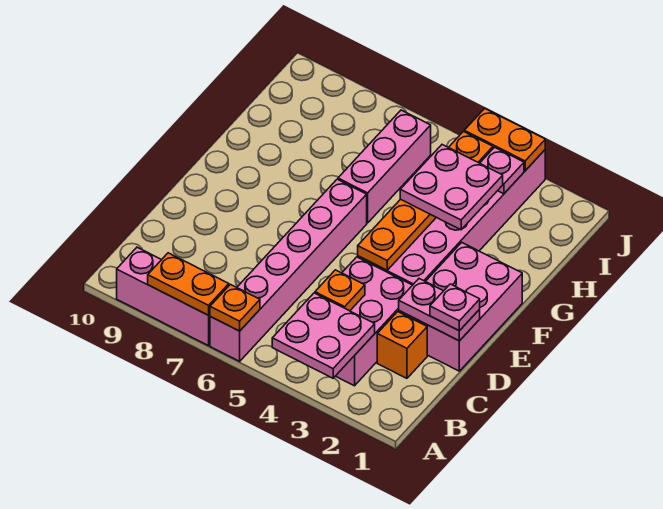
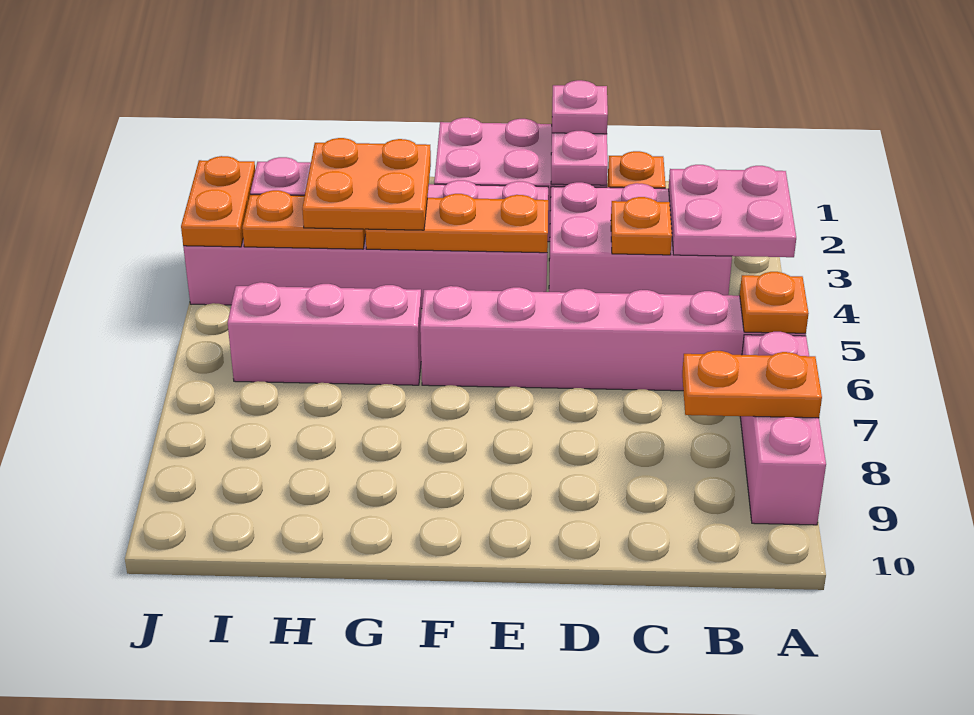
orange 1x2 plate [148,253,229,315] -> orange 1x2 plate turned to [682,351,822,418]
pink 2x2 plate [400,145,503,230] -> orange 2x2 plate [302,138,431,230]

